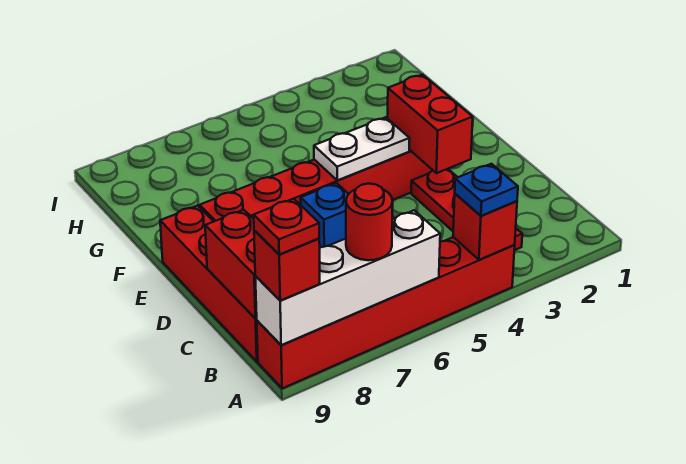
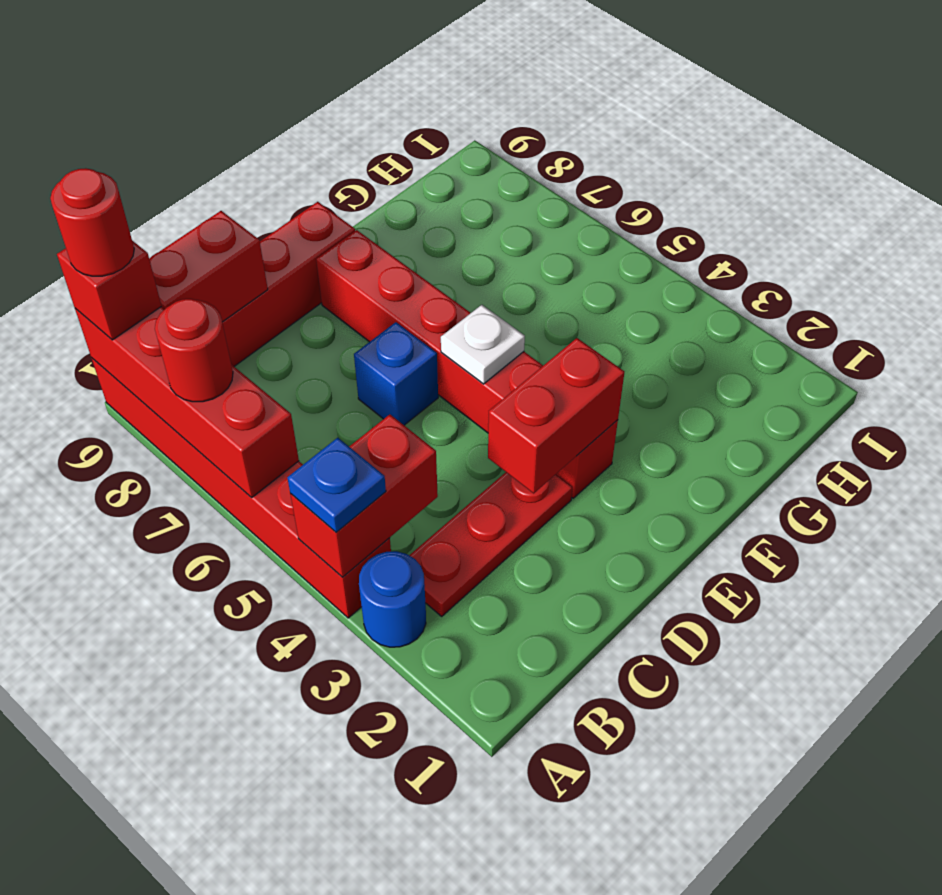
none -> blue 1x1 round brick [359,551,426,647]
red 1x1 brick [453,194,517,260] -> red 1x2 brick [290,414,438,577]
white 1x4 brick [255,210,440,345] -> red 1x4 brick [75,307,299,498]
red 1x1 plate [254,199,319,254] -> red 1x1 round brick [50,168,134,276]
white 1x2 plate [314,117,410,180] -> white 1x1 plate [441,305,525,384]

